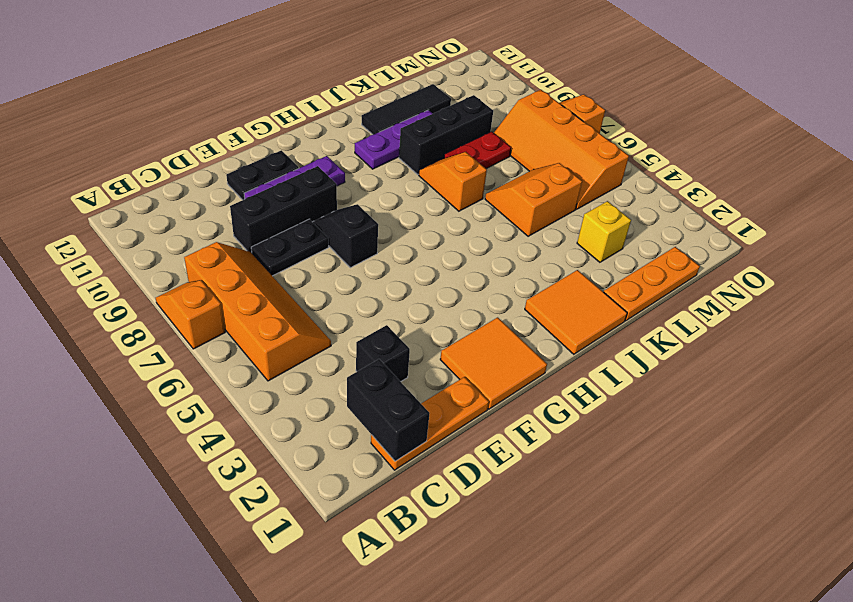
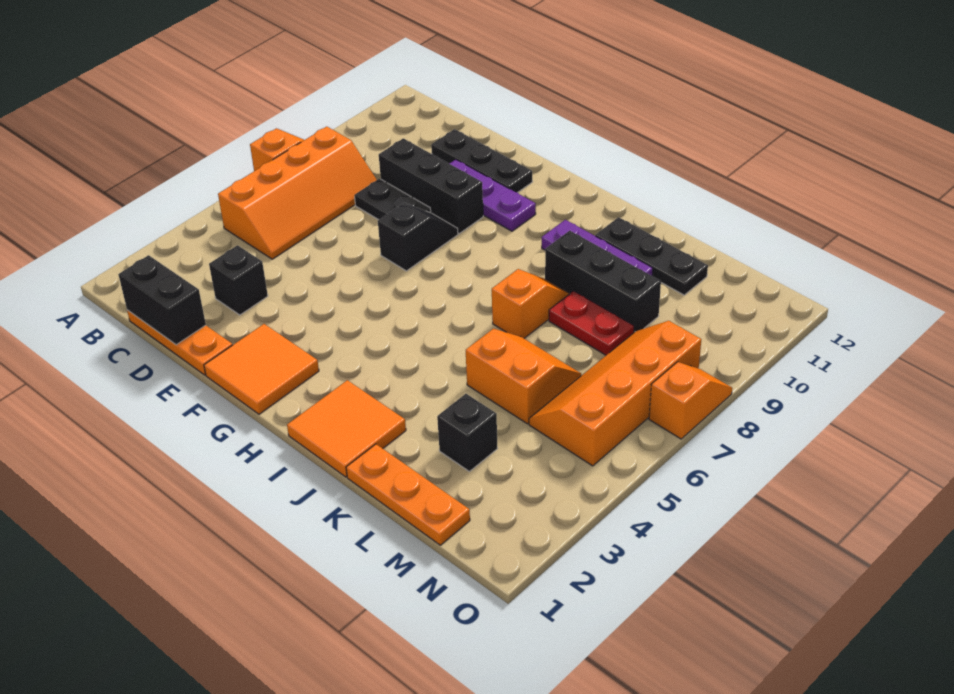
black 1x2 brick [347,359,430,461] -> black 1x2 brick turned to [118,255,206,345]
black 1x2 plate [226,150,299,200] -> black 1x3 plate [431,129,532,193]
black 1x3 tile [362,84,451,135] -> black 1x3 plate [595,217,708,295]
yellow 1x1 brick [577,201,631,262] -> black 1x1 brick [437,394,498,471]

